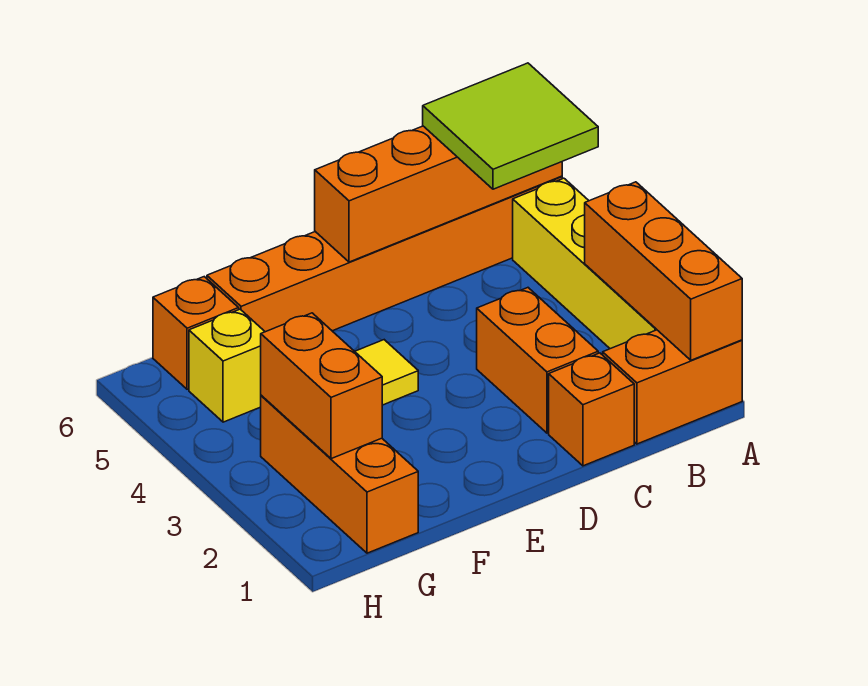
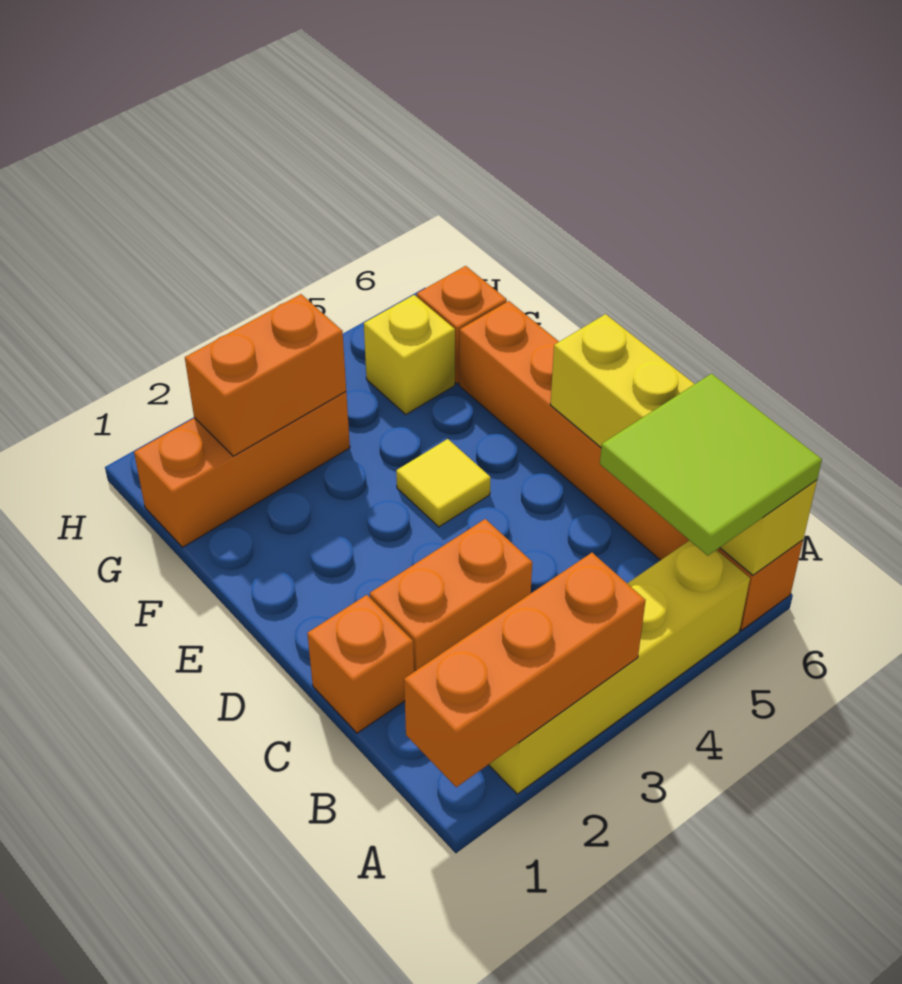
orange 1x2 brick [603,330,742,444] -> none
orange 1x4 brick [315,126,562,262] -> yellow 1x4 brick [550,314,817,575]

